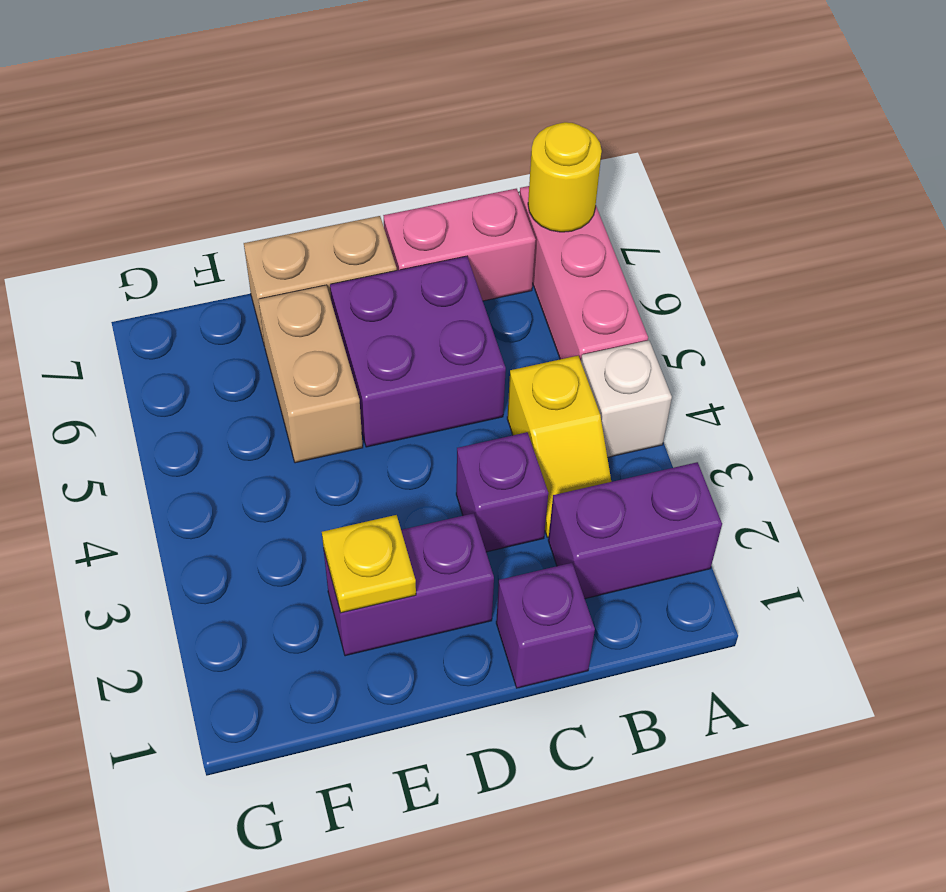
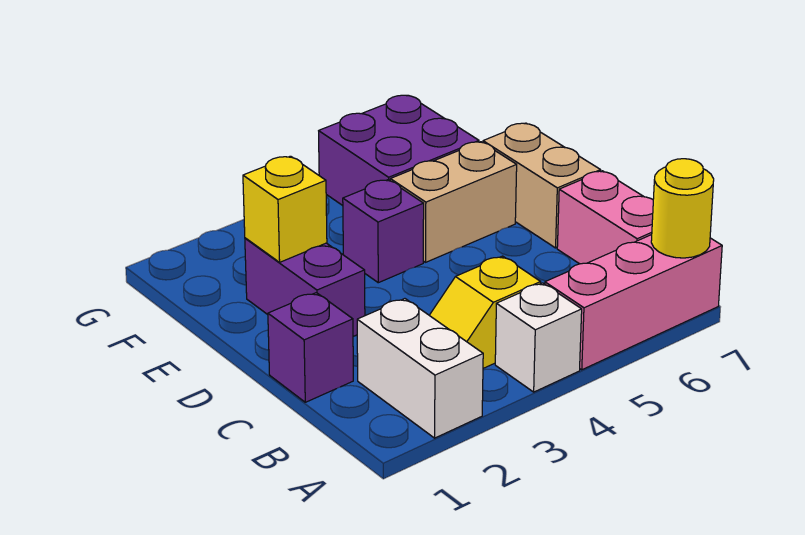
purple 1x2 brick [548,462,722,599] -> white 1x2 brick [357,299,483,438]
purple 1x1 brick [456,432,548,552] -> purple 1x1 brick moved to [343,180,424,283]
purple 2x2 brick [330,256,506,447] -> purple 2x2 brick moved to [319,95,479,206]
yellow 1x1 plate [322,515,416,613] -> yellow 1x1 brick [243,156,327,262]

